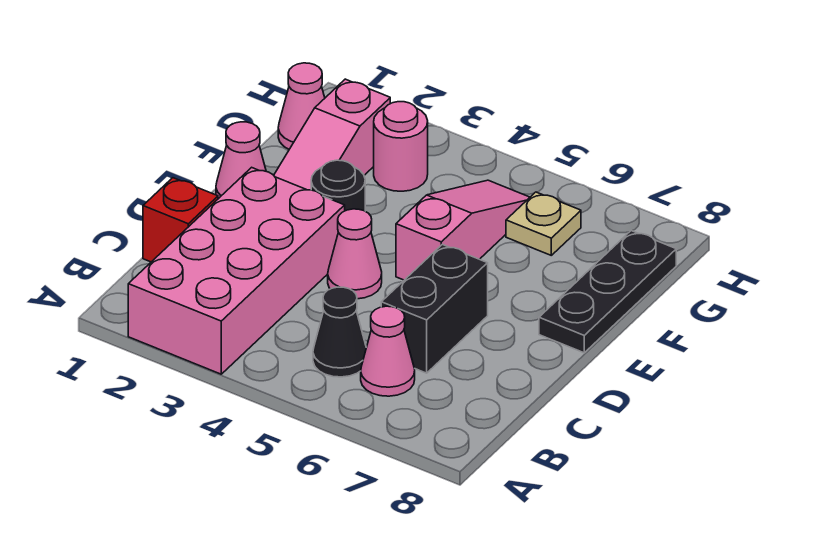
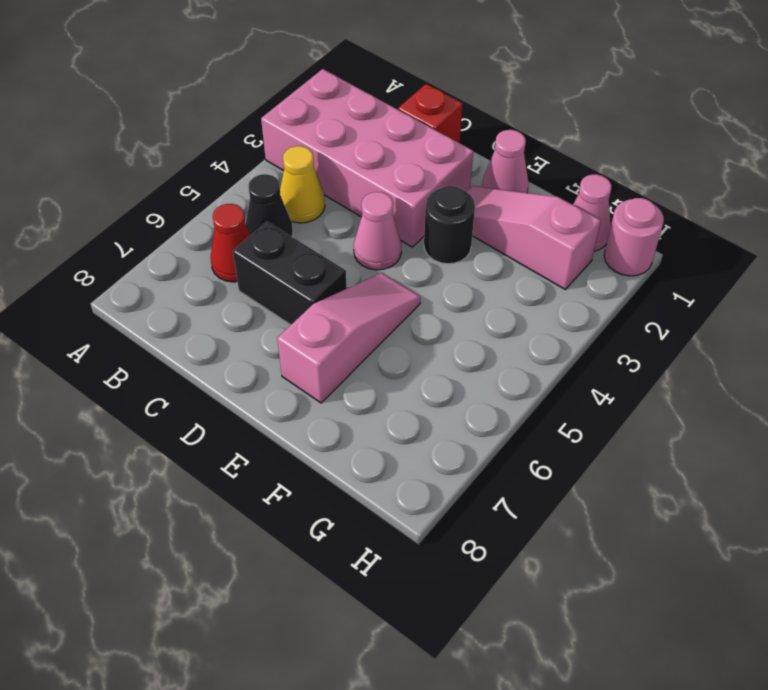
none -> yellow 1x1 cone [280,146,325,223]
pink 1x1 cone [361,306,415,396] -> red 1x1 cone [211,204,250,282]
pink 1x3 slope [396,180,530,280] -> pink 1x3 slope turned to [277,273,420,403]
black 1x3 plate [539,231,676,353] -> none
pink 1x1 round brick [374,102,428,191] -> pink 1x1 round brick moved to [604,198,664,276]
tan 1x1 plate [506,192,581,255] -> none

